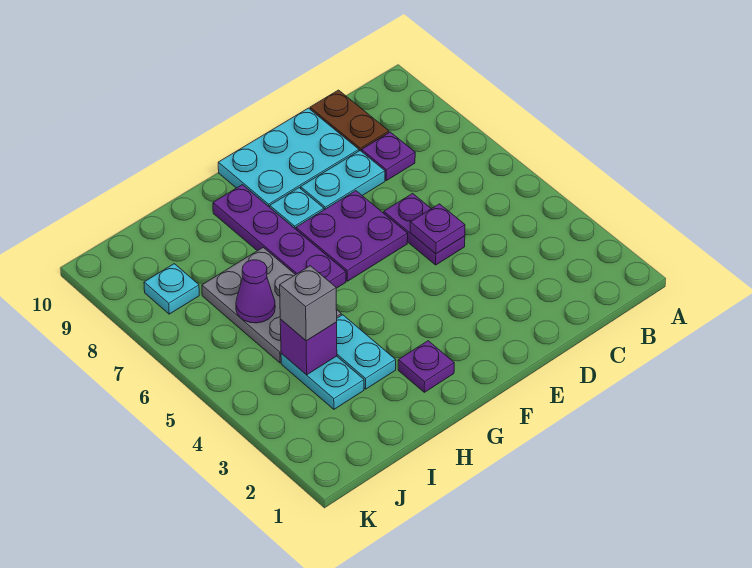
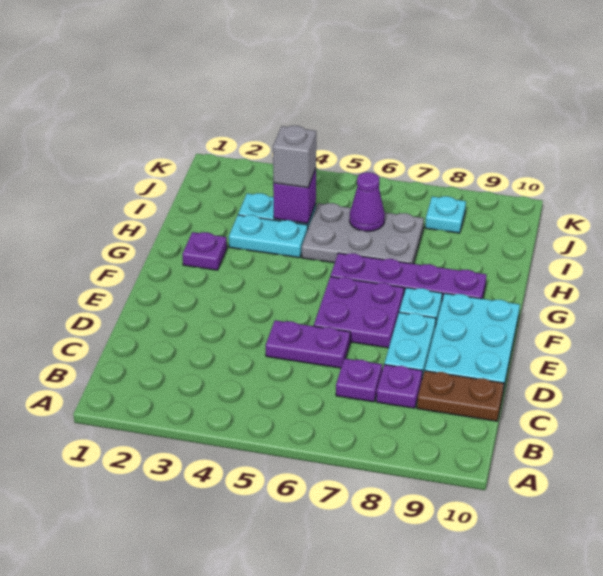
purple 1x1 plate [410,204,465,254] -> purple 1x1 plate moved to [336,358,382,402]

